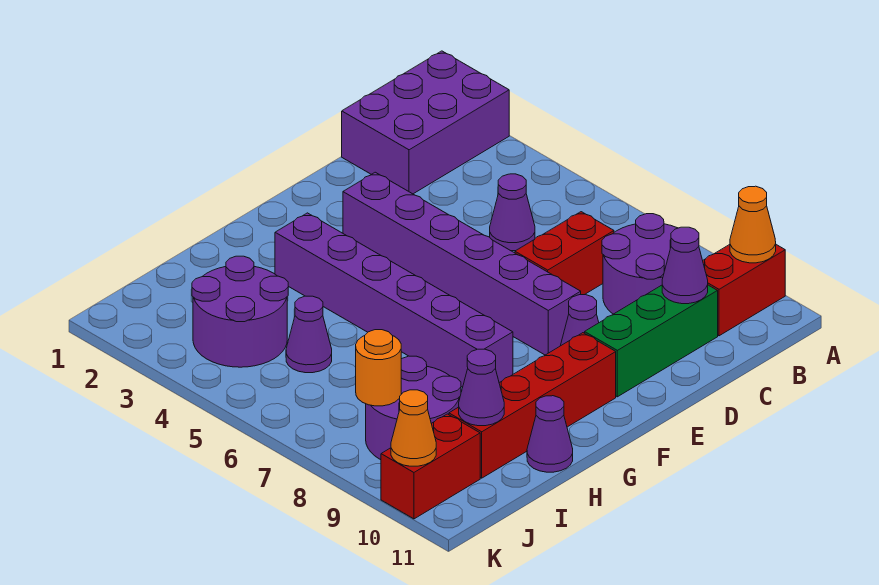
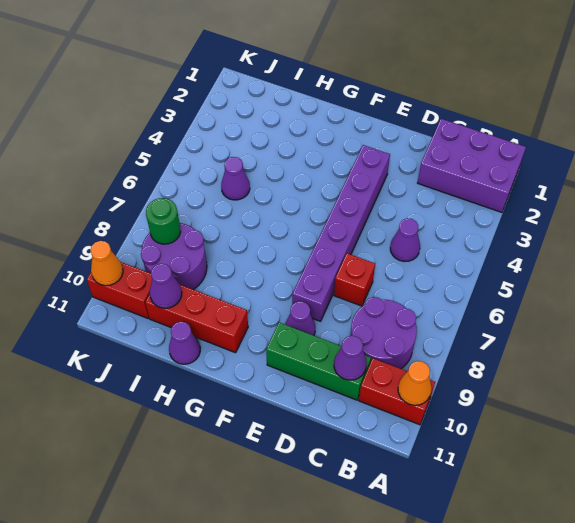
red 1x2 brick [515,212,614,295] -> red 1x1 brick [334,253,375,306]
red 1x4 brick [449,333,616,478] -> red 1x3 brick [145,285,248,353]
purple 1x6 brick [275,213,513,387] -> none
purple 2x2 round brick [192,256,288,367] -> none
orange 1x1 round brick [356,330,401,406] -> green 1x1 round brick [146,198,181,244]

